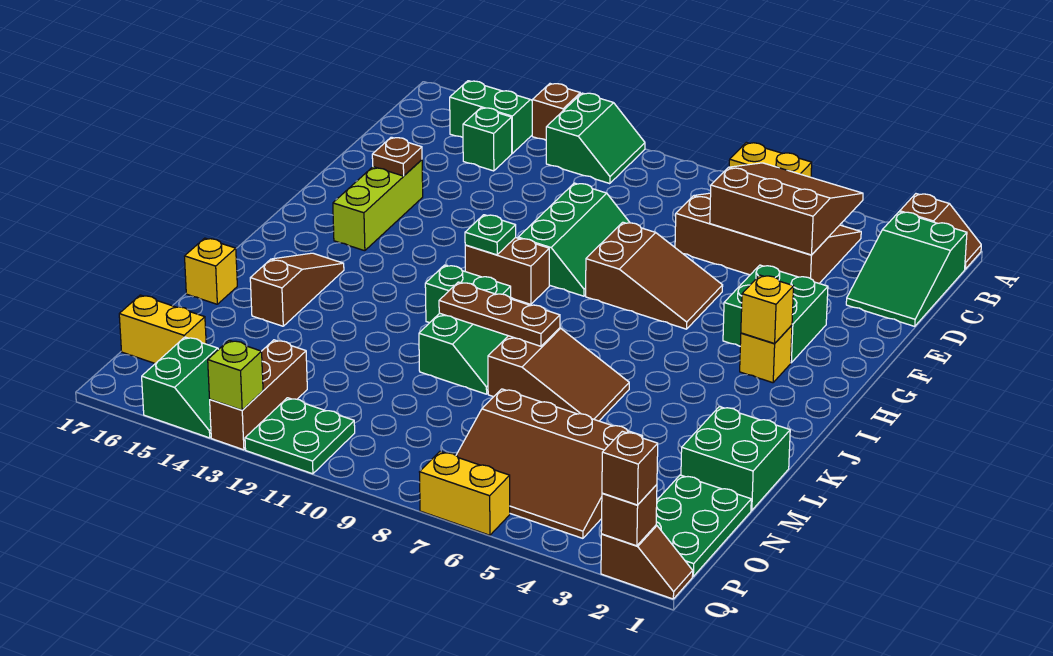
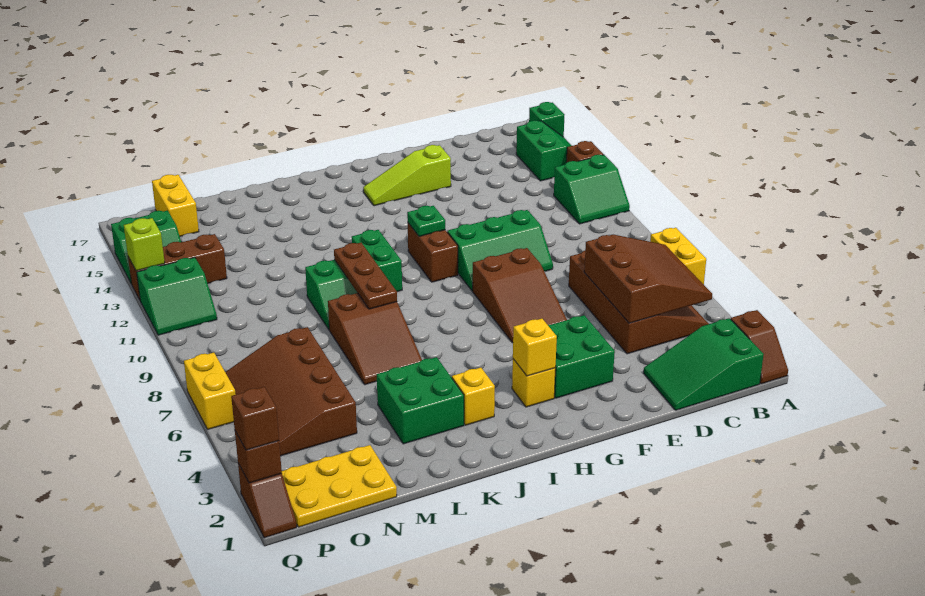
green 1x1 brick [463,108,512,171] -> green 1x1 brick moved to [529,102,565,137]
lime 1x3 brick [333,160,423,251] -> lime 1x3 slope [363,145,451,206]
brown 1x1 plate [372,137,422,176] -> none
brown 1x3 slope [250,253,344,326] -> none
green 2x2 brick [681,407,790,511] -> green 2x2 brick moved to [377,357,464,444]
yellow 1x1 brick [185,238,237,304] -> yellow 1x1 brick moved to [452,368,495,425]
green 2x3 plate [656,475,751,576] -> yellow 2x3 plate [282,445,397,527]
green 2x2 plate [245,398,355,474] -> green 2x2 slope [137,257,217,335]

